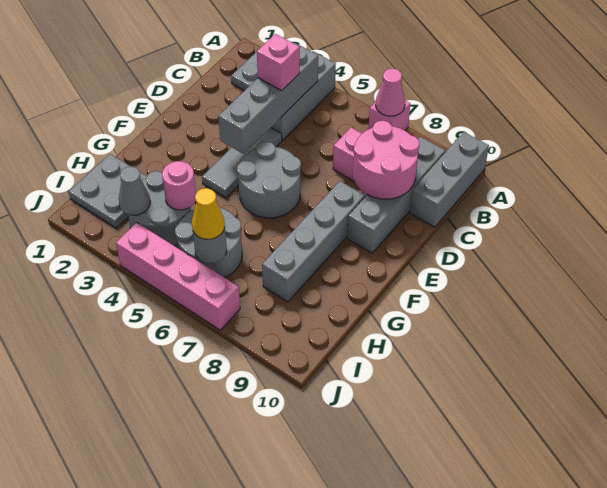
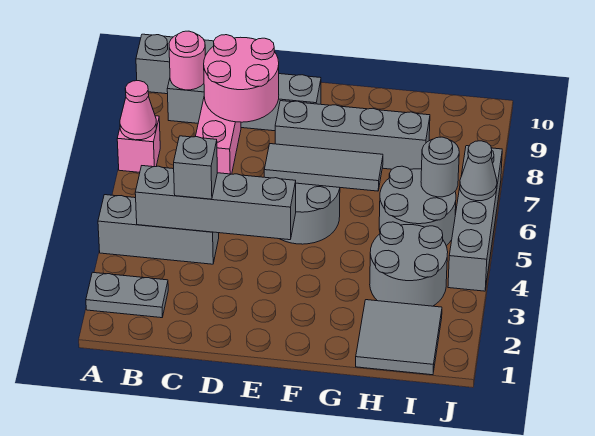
pink 1x1 brick [257,34,300,91] -> grey 1x1 brick [174,136,217,199]
grey 1x3 tile [202,128,282,198] -> grey 1x3 tile moved to [264,144,383,191]
grey 2x2 plate [69,154,147,228] -> grey 2x2 tile [356,300,442,375]
pink 1x1 round brick [162,161,196,210] -> pink 1x1 round brick moved to [169,31,205,90]
grey 1x1 cone [119,166,150,215] -> grey 1x1 cone moved to [460,141,497,201]
yellow 1x1 cone [192,188,225,239] -> none
pink 1x4 brick [116,222,240,330] -> grey 1x4 brick [448,146,502,291]

